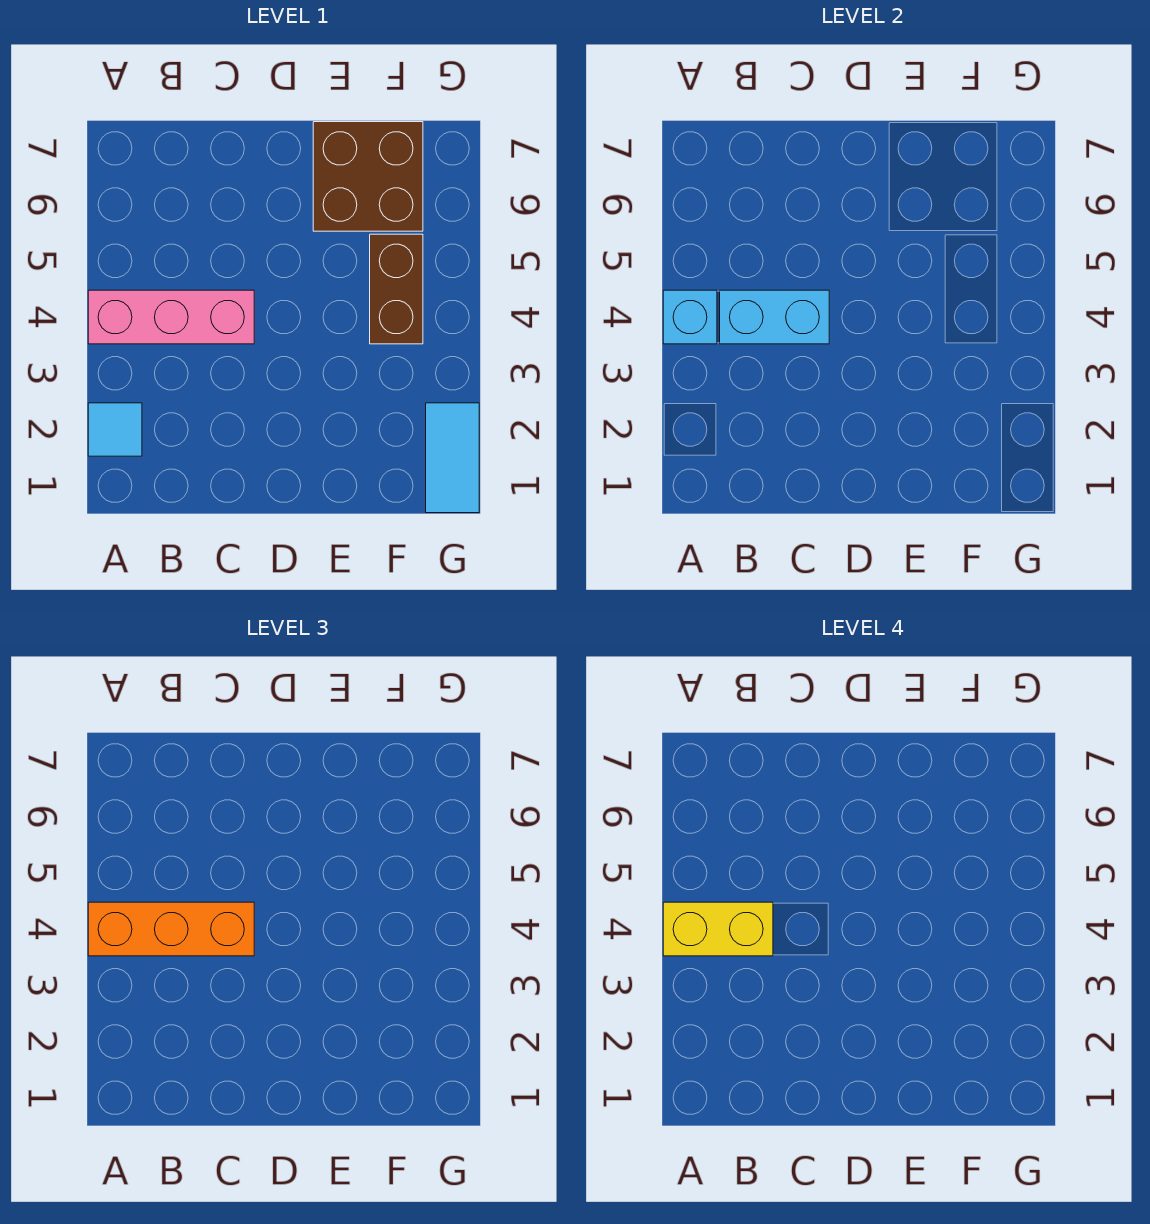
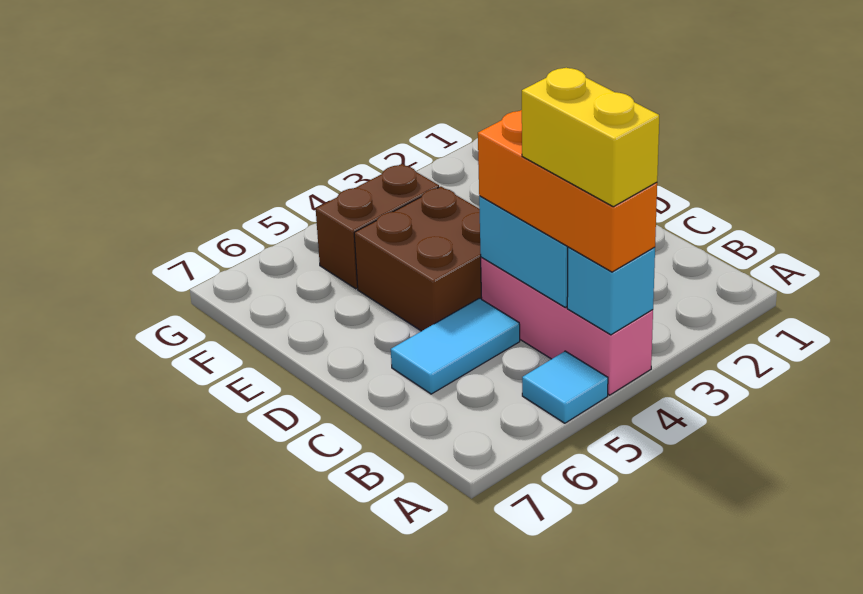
cyan 1x1 tile [88,403,142,456] -> cyan 1x1 tile moved to [522,351,608,423]
brown 2x2 brick [313,122,423,231] -> brown 2x2 brick moved to [354,187,482,331]
cyan 1x2 tile [426,403,479,513] -> cyan 1x2 tile moved to [391,298,520,394]

